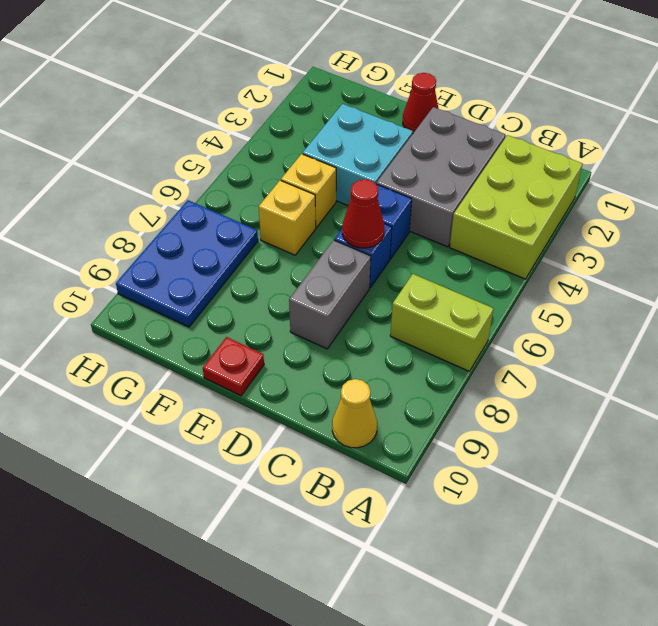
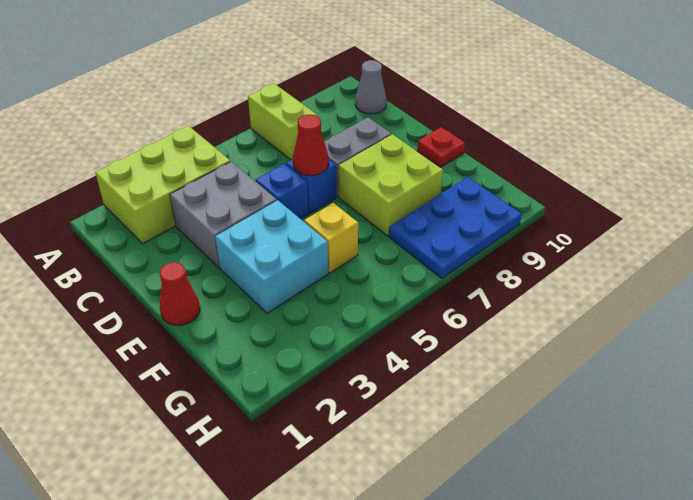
yellow 1x1 cone [332,379,377,448] -> grey 1x1 cone [355,60,386,114]
grey 2x3 brick [376,107,505,247] -> grey 2x2 brick [170,161,277,268]
none -> lime 2x2 brick [339,134,443,236]
yellow 1x1 brick [259,180,316,255] -> none

